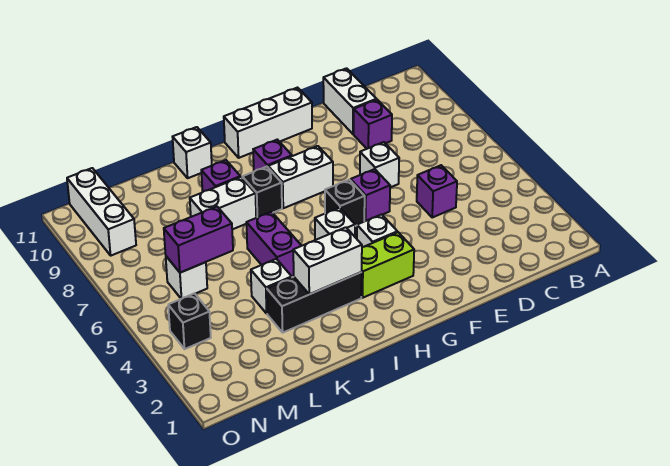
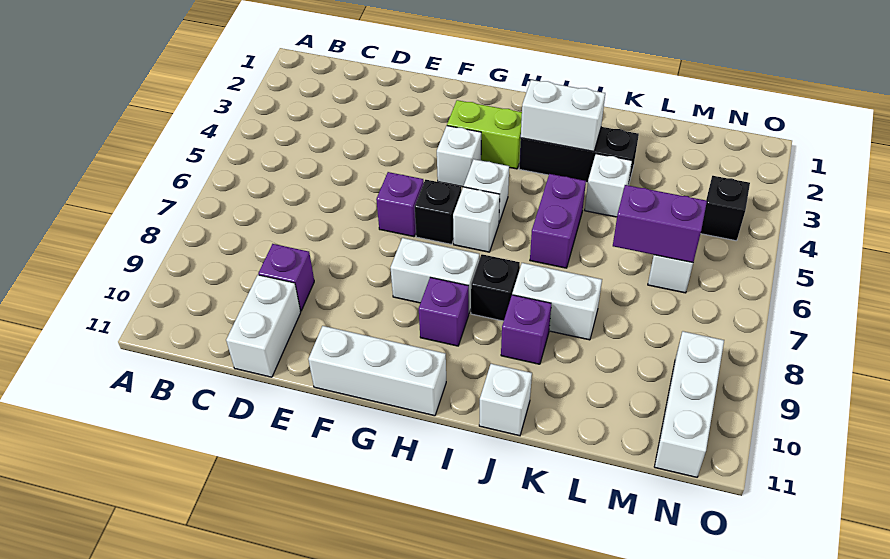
purple 1x1 brick [417,165,457,217] -> none
white 1x1 brick [360,142,399,187] -> white 1x1 brick moved to [453,187,500,252]

